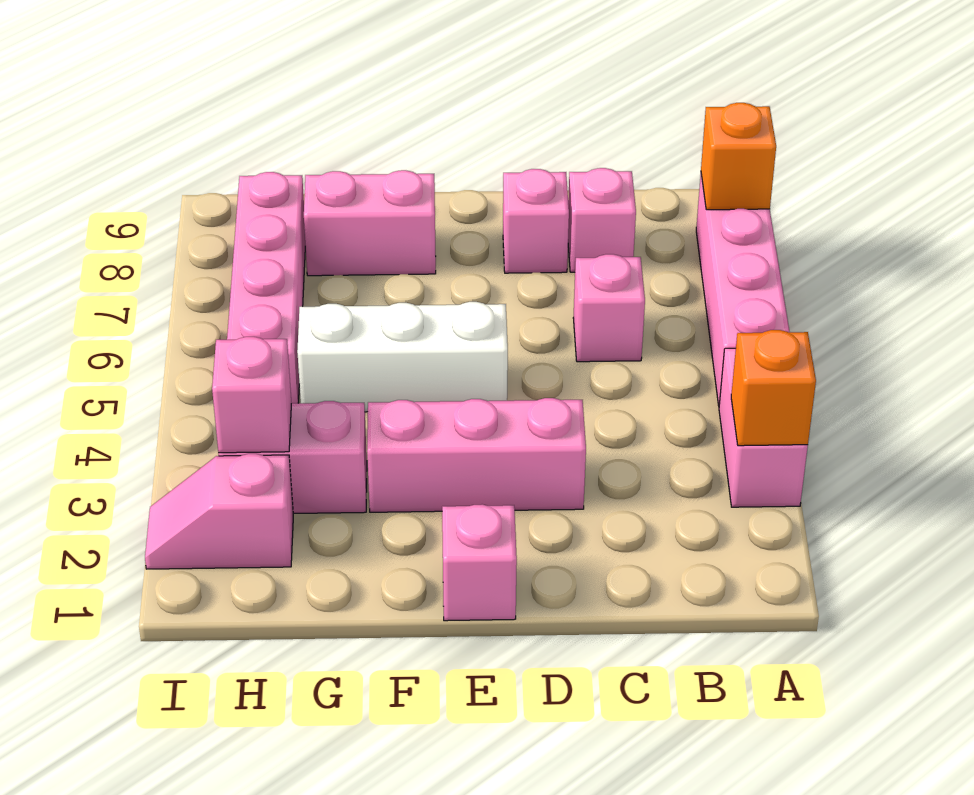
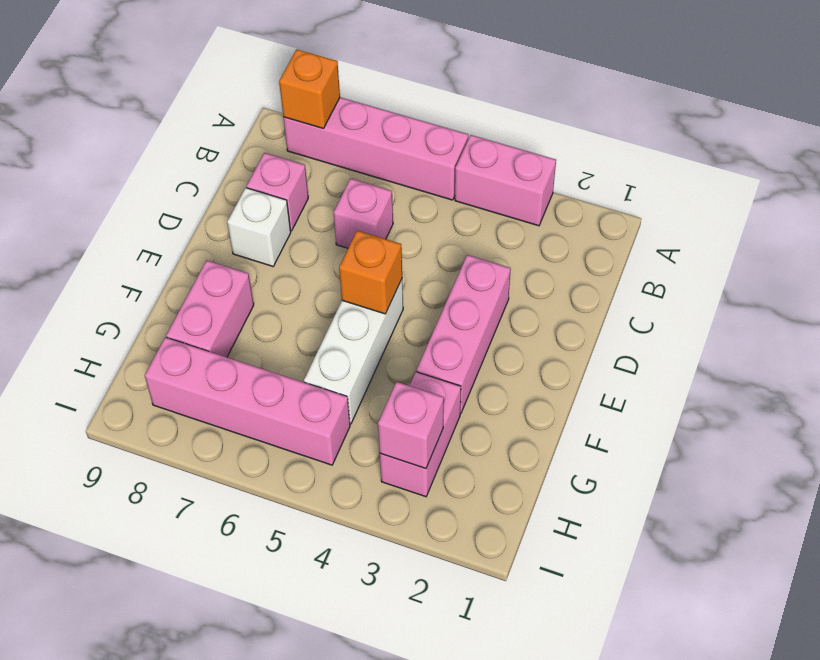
orange 1x1 brick [731,330,816,446] -> orange 1x1 brick moved to [339,231,402,314]
pink 1x1 brick [503,169,569,273] -> white 1x1 brick [227,188,291,266]
pink 1x1 brick [442,504,517,621] -> none
pink 1x2 slope [145,454,293,569] -> none

